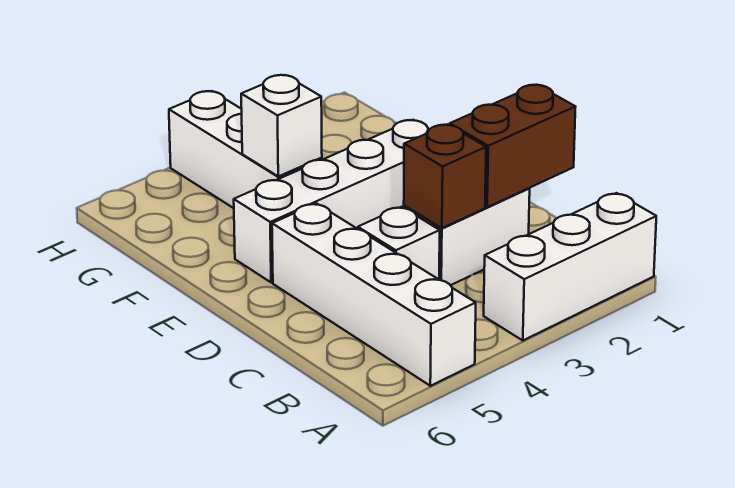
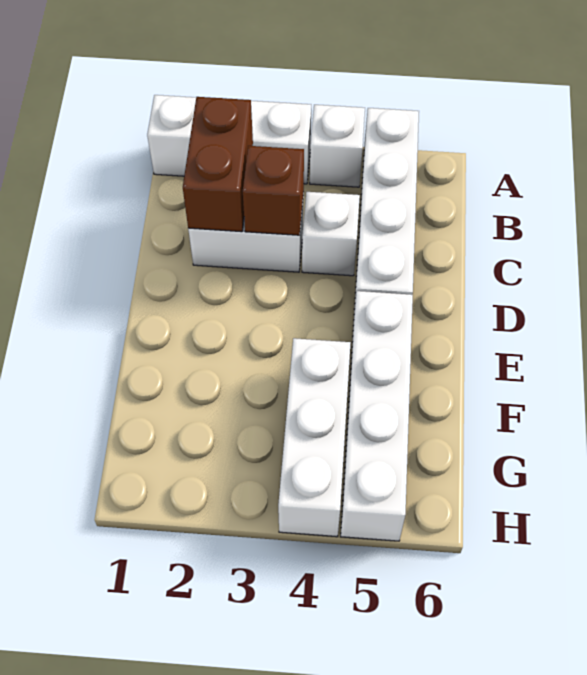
brown 1x2 brick [450,85,575,207] -> brown 1x2 brick turned to [183,97,253,232]
white 1x4 brick [234,120,429,283] -> white 1x4 brick turned to [341,291,413,541]
white 1x1 brick [241,75,322,176] -> white 1x1 brick moved to [310,105,365,187]

